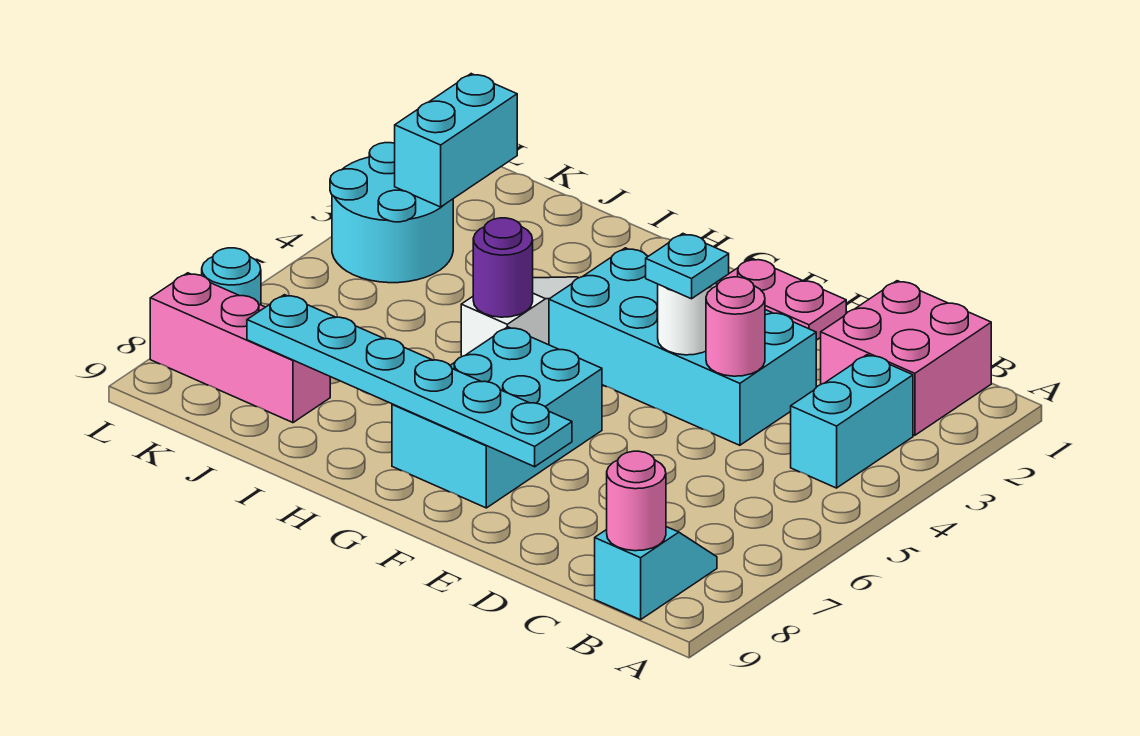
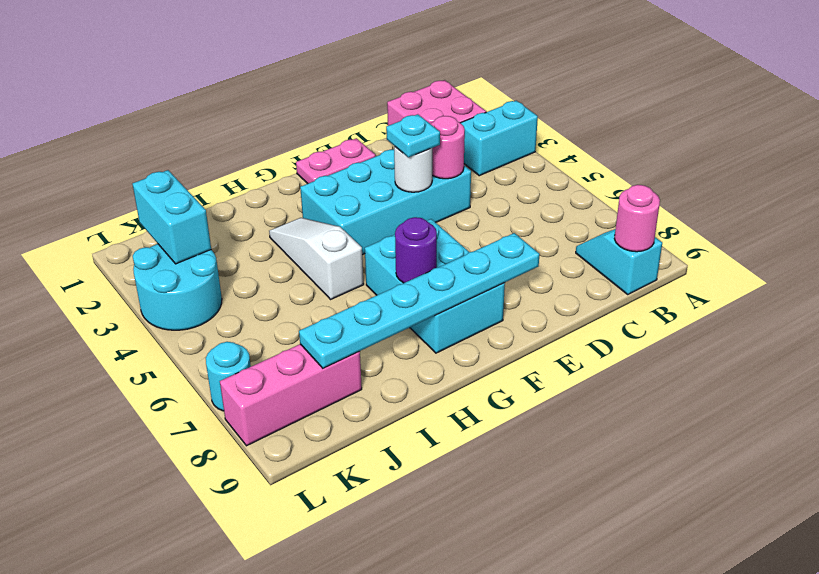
cyan 1x2 brick [791,355,913,488] -> cyan 1x2 brick turned to [461,101,538,176]
purple 1x1 round brick [473,218,533,317] -> purple 1x1 round brick moved to [395,217,437,283]

